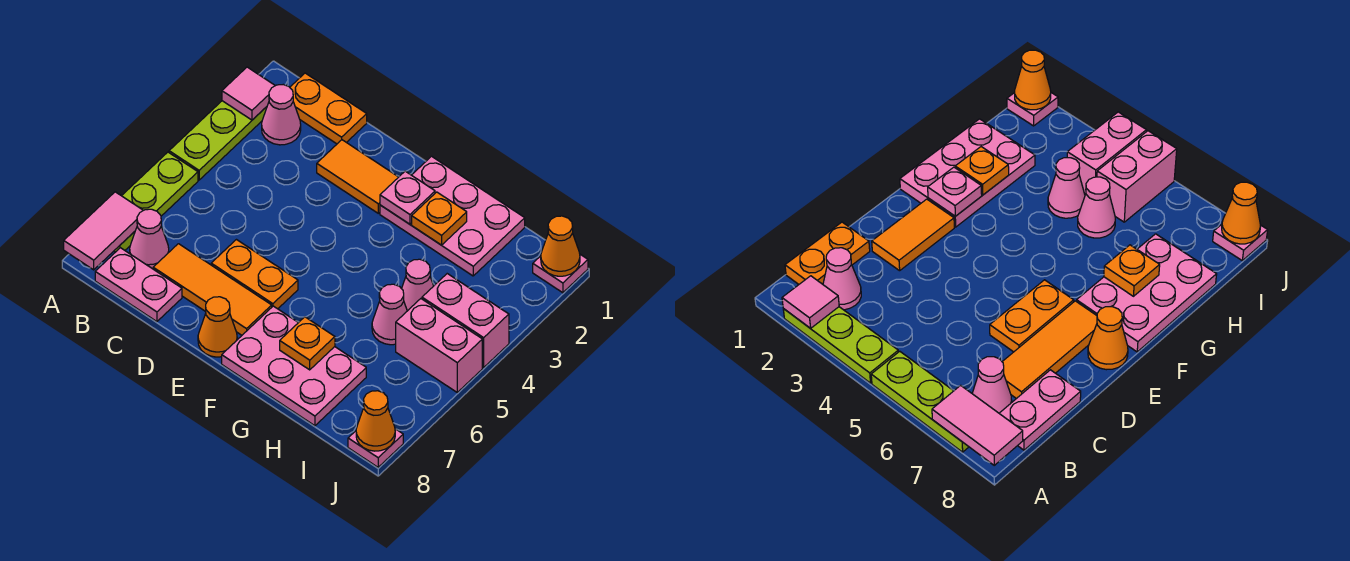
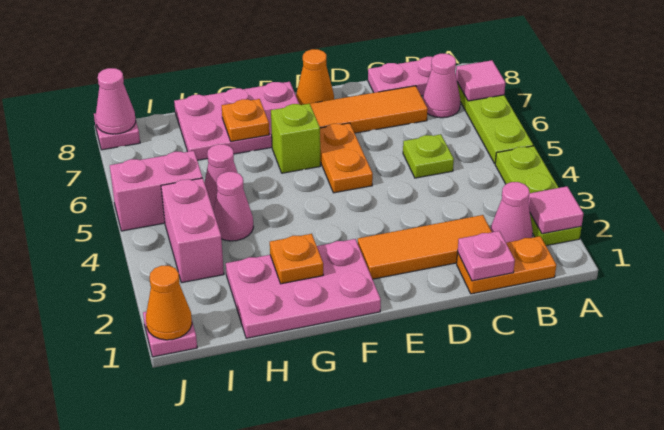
pink 1x2 tile [64,192,143,270] -> pink 1x1 tile [456,60,505,101]
none -> lime 1x1 plate [403,134,454,178]
orange 1x2 tile [317,140,398,213] -> orange 1x3 tile [358,215,492,279]
orange 1x2 plate [211,240,298,309] -> orange 1x2 plate turned to [320,123,373,193]
pink 1x1 plate [380,171,435,224] -> pink 1x1 plate moved to [458,231,515,281]
none -> lime 1x1 brick [271,104,320,173]
pink 1x2 brick [422,274,509,367] -> pink 1x2 brick turned to [161,178,224,283]
orange 1x1 cone [356,391,395,451] -> pink 1x1 cone [96,68,136,134]

